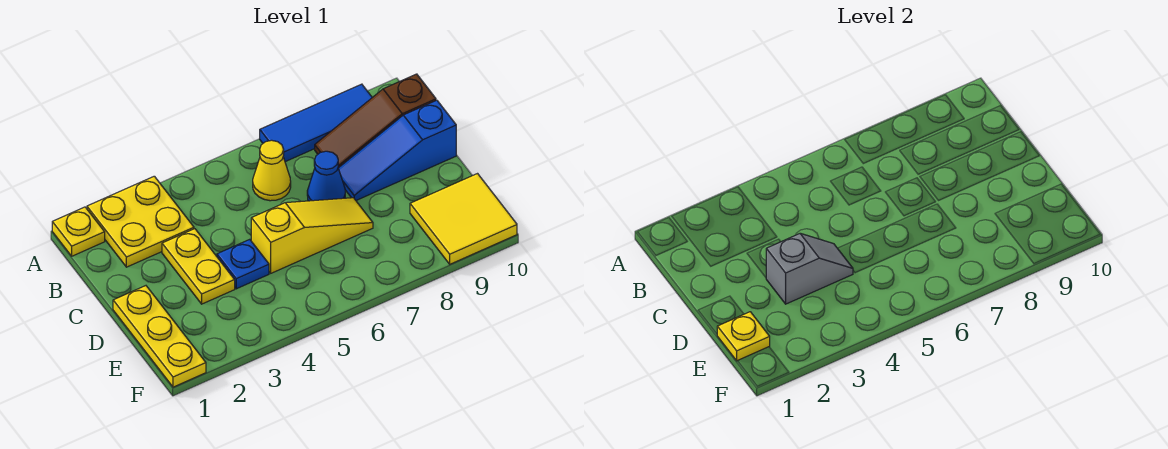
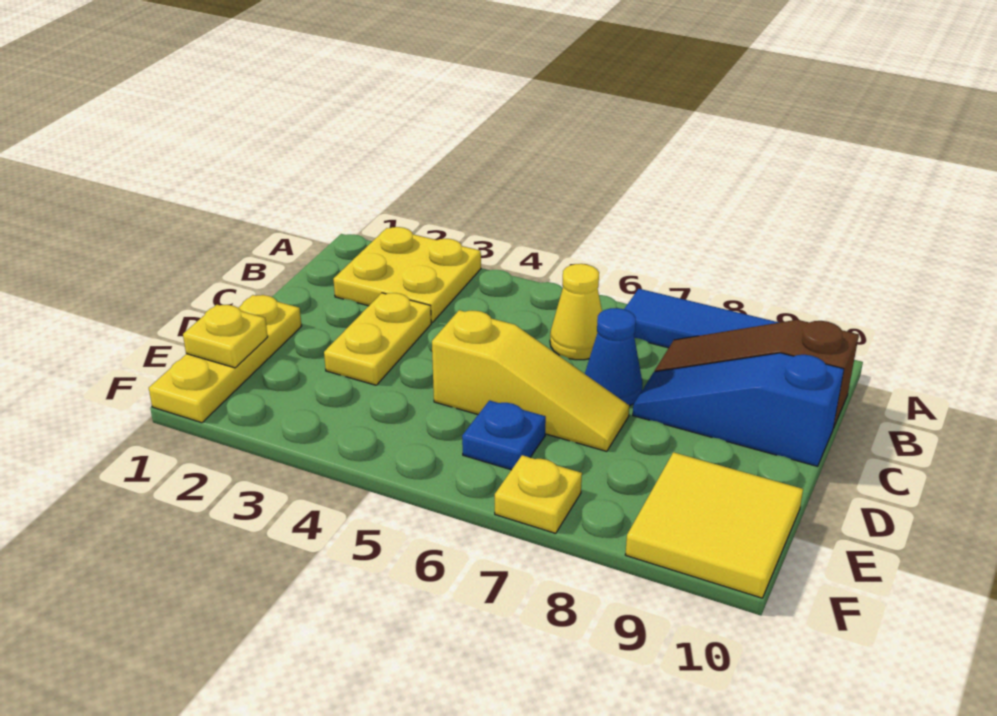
yellow 1x1 plate [52,207,105,256] -> yellow 1x1 plate moved to [495,455,582,533]
grey 1x2 slope [766,234,853,304] -> none
blue 1x1 plate [217,239,269,289] -> blue 1x1 plate moved to [462,400,546,470]

